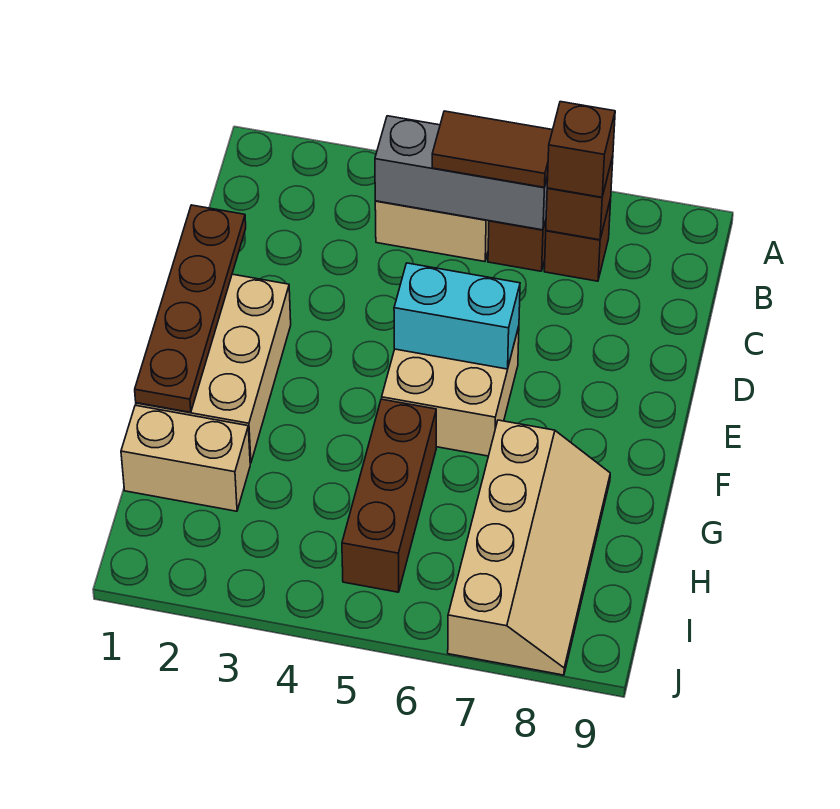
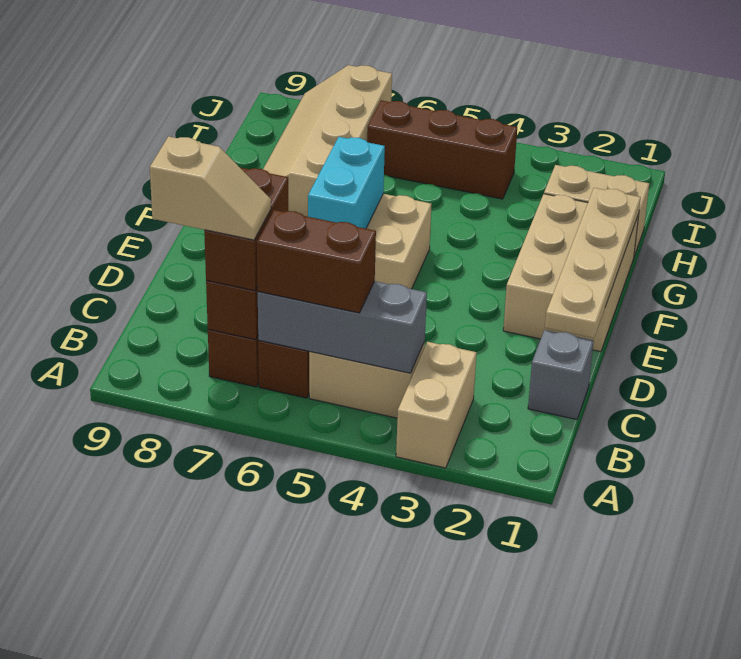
none -> tan 1x2 brick [396,342,476,468]
brown 1x2 tile [432,111,552,188] -> brown 1x2 brick [257,210,376,313]
brown 1x1 brick [547,102,615,197] -> brown 1x2 brick [204,167,288,291]
none -> tan 1x2 slope [150,136,271,240]
none -> grey 1x1 brick [528,330,594,420]
brown 1x4 plate [135,205,246,412] -> tan 1x4 plate [545,188,641,338]
cyan 1x2 brick [394,263,520,369] -> cyan 1x2 brick turned to [308,137,385,229]
brown 1x3 brick [342,399,436,592] -> brown 1x3 brick turned to [367,100,517,199]

